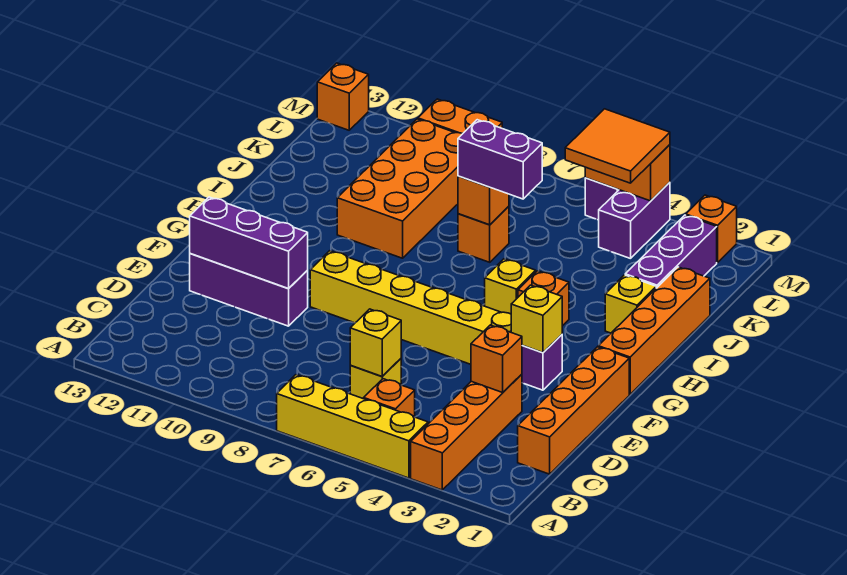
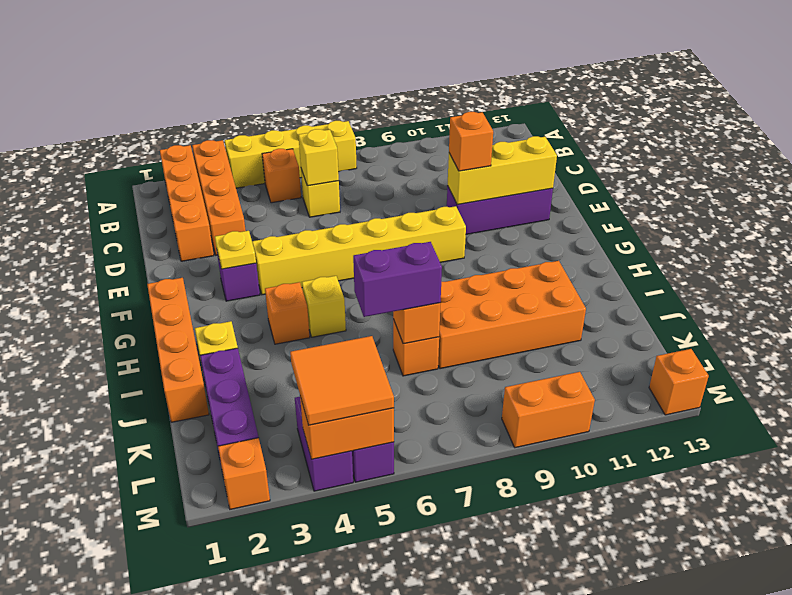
orange 1x4 brick [518,347,629,474] -> orange 1x4 brick moved to [160,145,214,261]
orange 1x1 brick [471,325,522,392] -> orange 1x1 brick moved to [449,112,493,171]
purple 1x3 brick [190,197,308,289] -> yellow 1x3 brick [448,136,557,205]
yellow 1x1 brick [511,285,562,353] -> yellow 1x1 plate [215,231,256,269]
orange 2x4 brick [337,119,463,258] -> orange 2x4 brick turned to [438,261,586,369]

